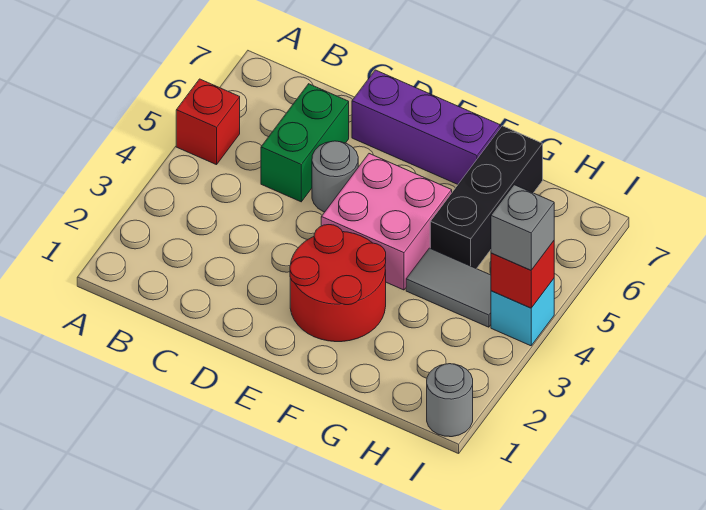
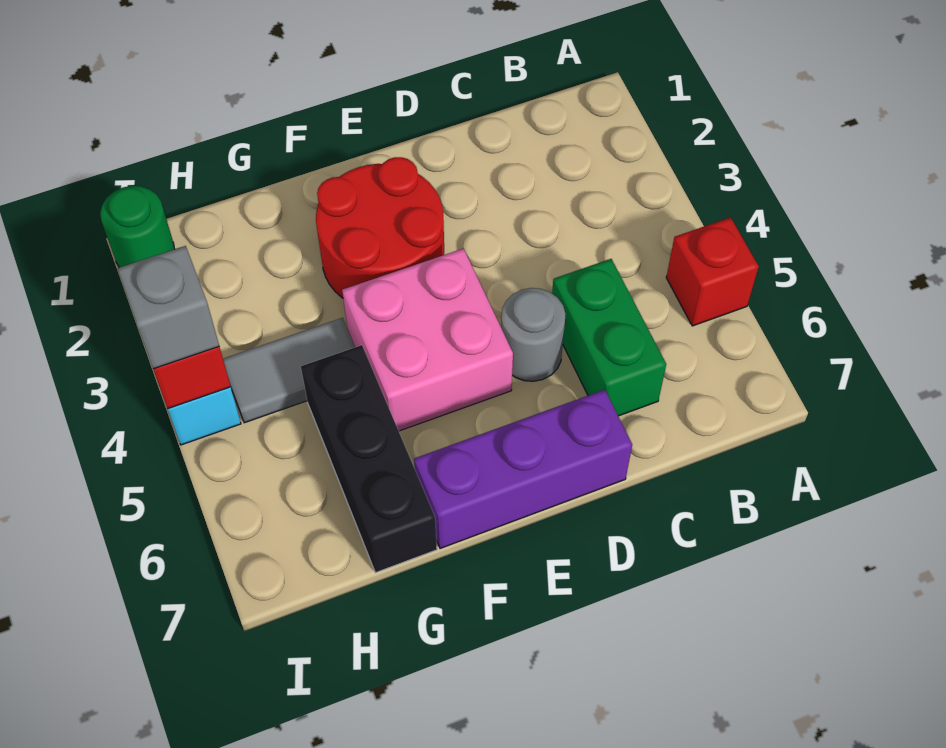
grey 1x1 round brick [427,364,473,437] -> green 1x1 round brick [100,186,174,267]

